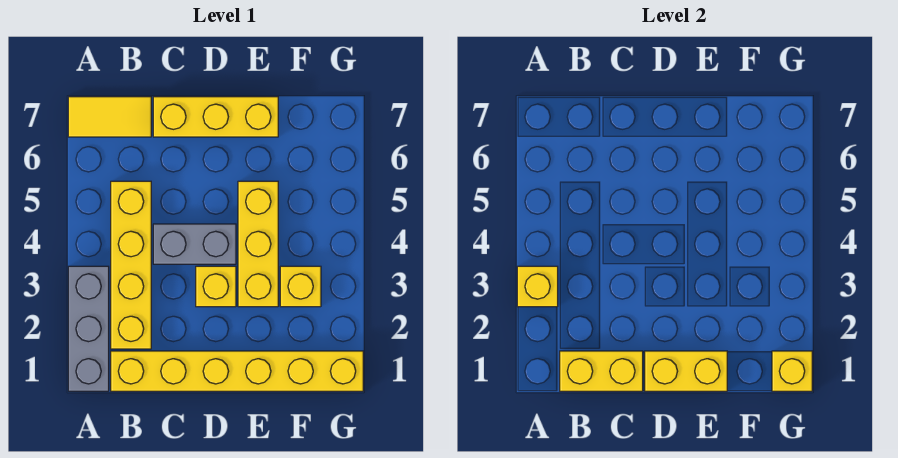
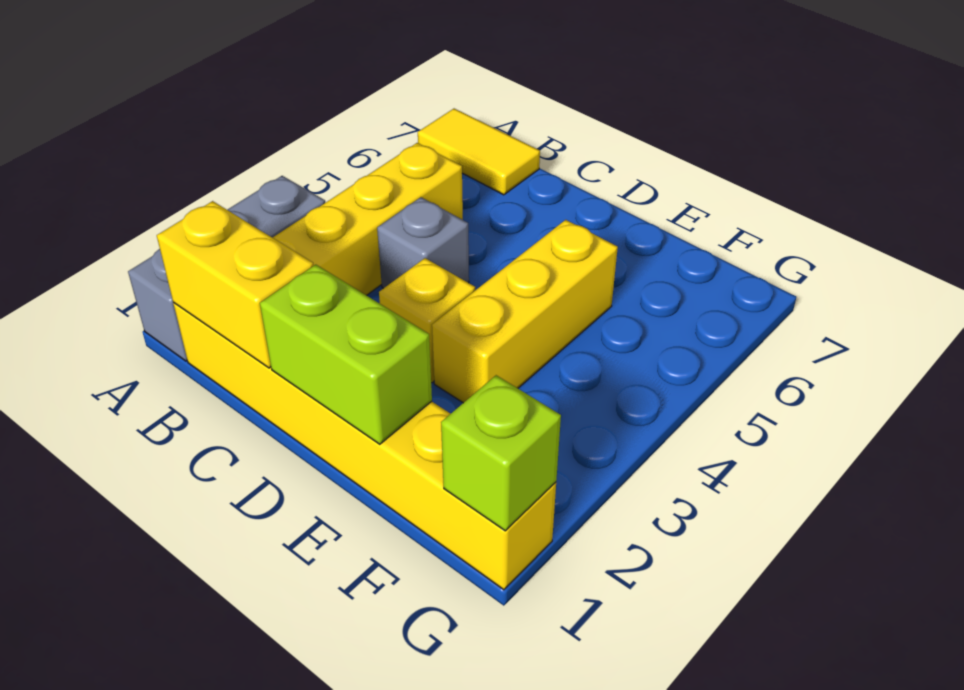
yellow 1x1 brick [517,266,558,307] -> none
grey 1x2 brick [153,224,236,264] -> grey 1x1 brick [377,197,469,288]
yellow 1x3 brick [153,97,278,137] -> none
yellow 1x2 brick [645,351,727,391] -> lime 1x2 brick [260,265,432,444]
yellow 1x1 brick [280,266,321,307] -> none
yellow 1x1 brick [772,351,812,391] -> lime 1x1 brick [441,375,561,531]

